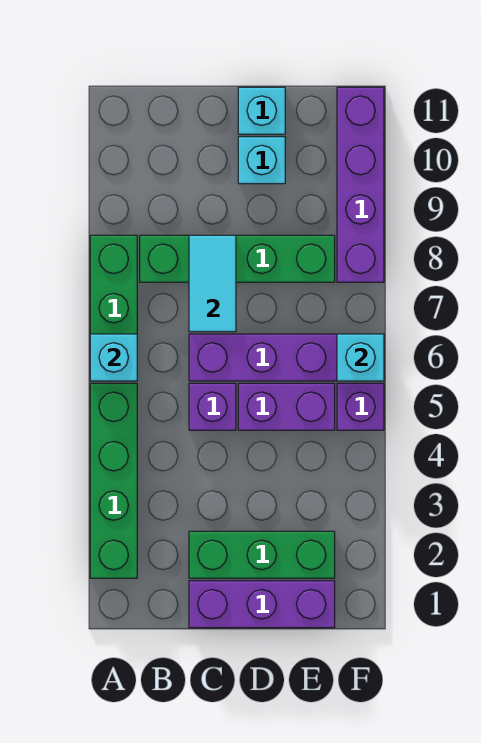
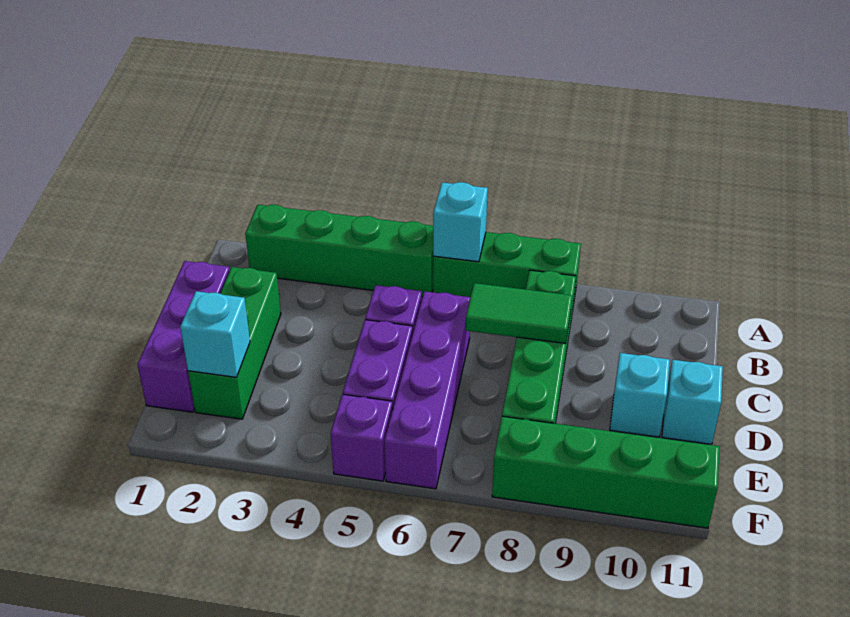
cyan 1x2 tile [189,235,236,332] -> green 1x2 tile [466,283,572,344]
cyan 1x1 brick [337,334,384,381] -> cyan 1x1 brick moved to [180,291,250,377]
purple 1x4 brick [337,87,384,282] -> green 1x4 brick [492,416,720,528]

